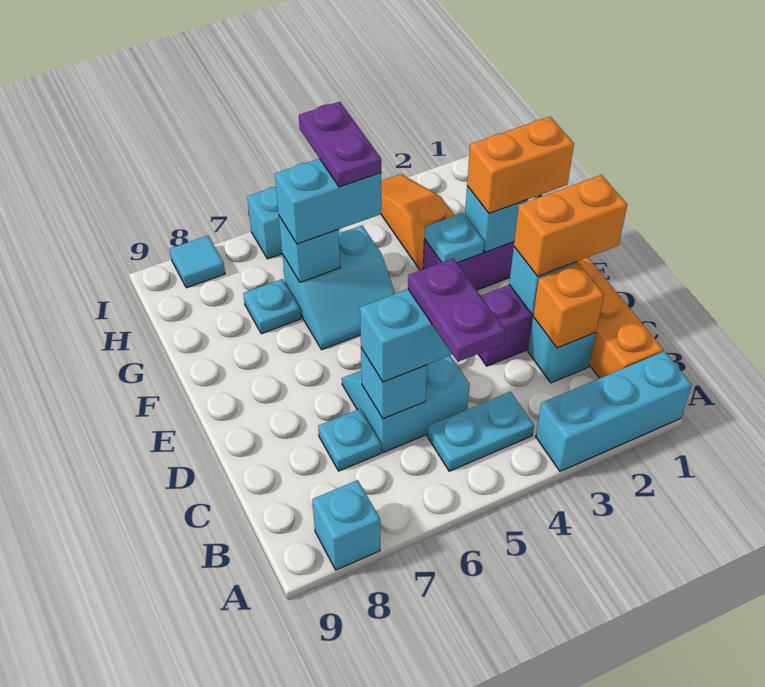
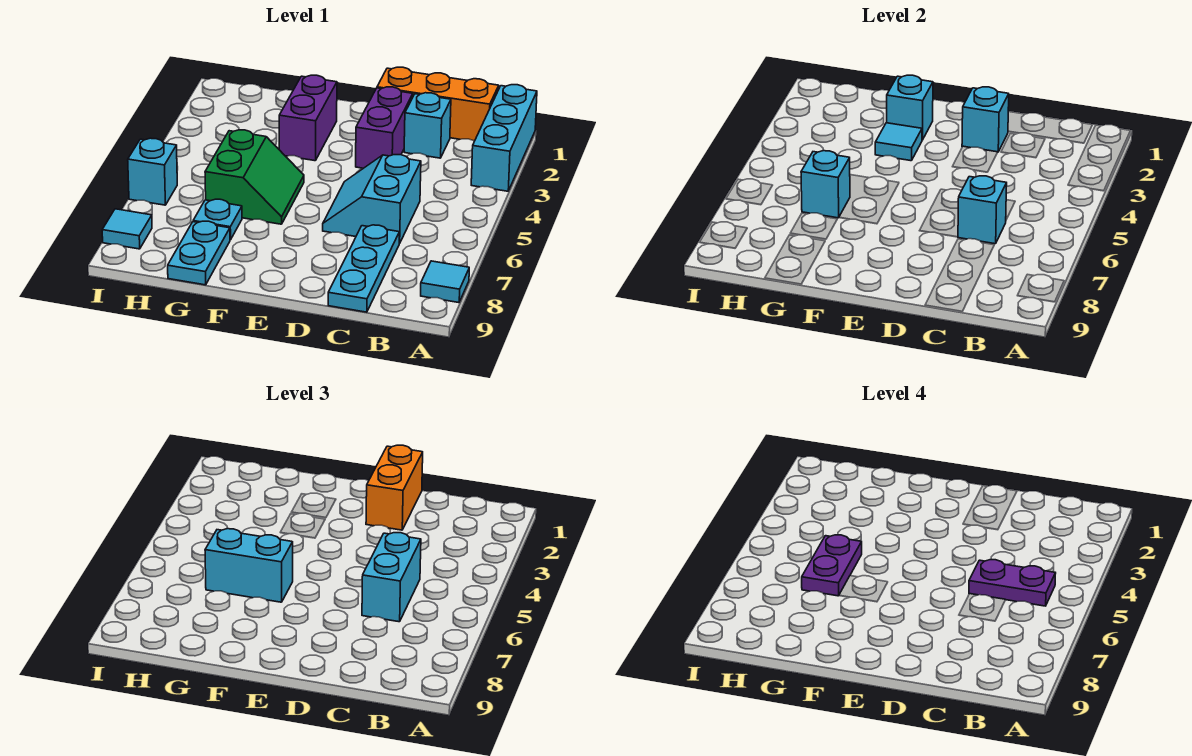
cyan 1x1 brick [312,480,380,570] -> cyan 1x1 tile [421,261,469,303]
cyan 1x2 plate [427,392,534,471] -> cyan 1x2 plate moved to [168,221,230,285]
orange 1x1 brick [533,263,604,348] -> none
cyan 1x1 plate [318,409,381,471] -> cyan 1x3 plate [328,225,400,312]
orange 1x2 brick [467,117,574,213] -> none
cyan 1x1 plate [425,213,484,263] -> cyan 1x1 tile [875,123,922,161]
cyan 2x2 slope [282,226,395,350] -> green 2x2 slope [205,130,304,224]
orange 1x3 slope [381,174,455,270] -> none
cyan 1x2 brick [275,159,381,244] -> cyan 1x2 brick turned to [205,529,293,602]
purple 1x2 plate [299,102,381,187] -> purple 1x2 plate turned to [802,535,862,596]

